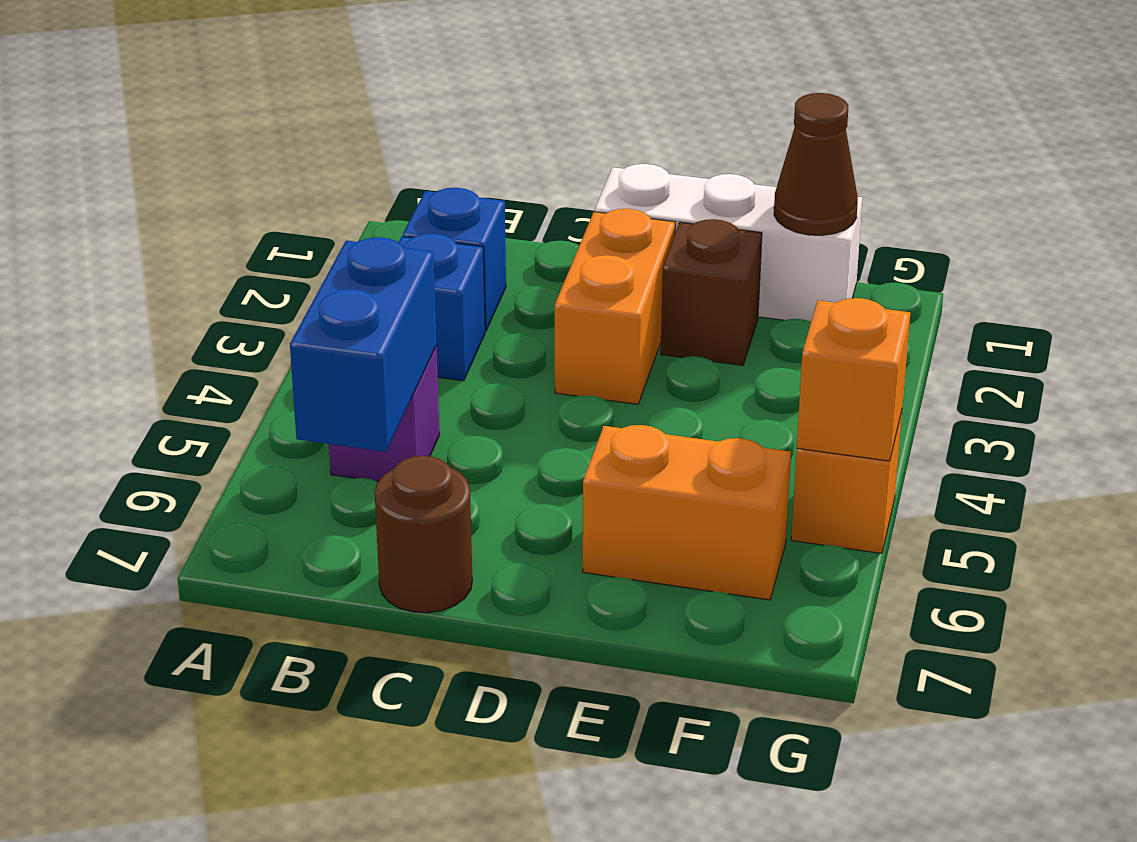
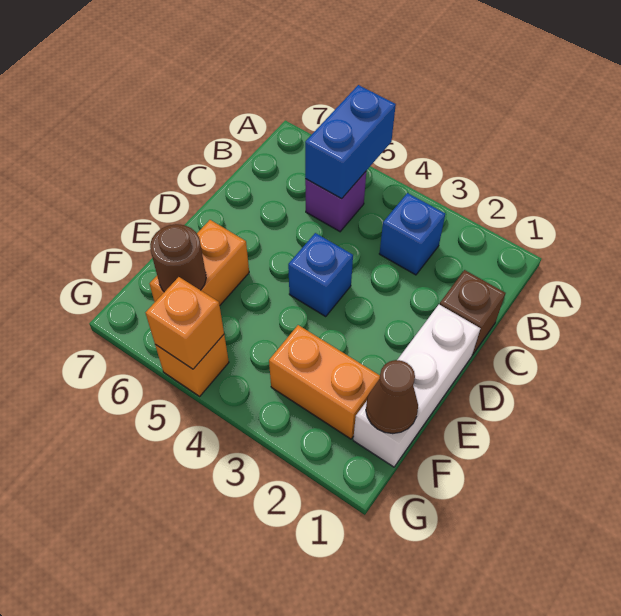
blue 1x1 brick [403,188,506,331] -> blue 1x1 brick moved to [288,233,353,316]
blue 1x2 brick [290,237,437,452] -> blue 1x2 brick turned to [305,85,396,199]
brown 1x1 round brick [375,456,472,613] -> brown 1x1 round brick moved to [150,224,206,292]
orange 1x2 brick [555,209,675,404] -> orange 1x2 brick moved to [269,325,380,439]
brown 1x1 brick [661,219,762,365] -> brown 1x1 brick moved to [440,270,505,355]

